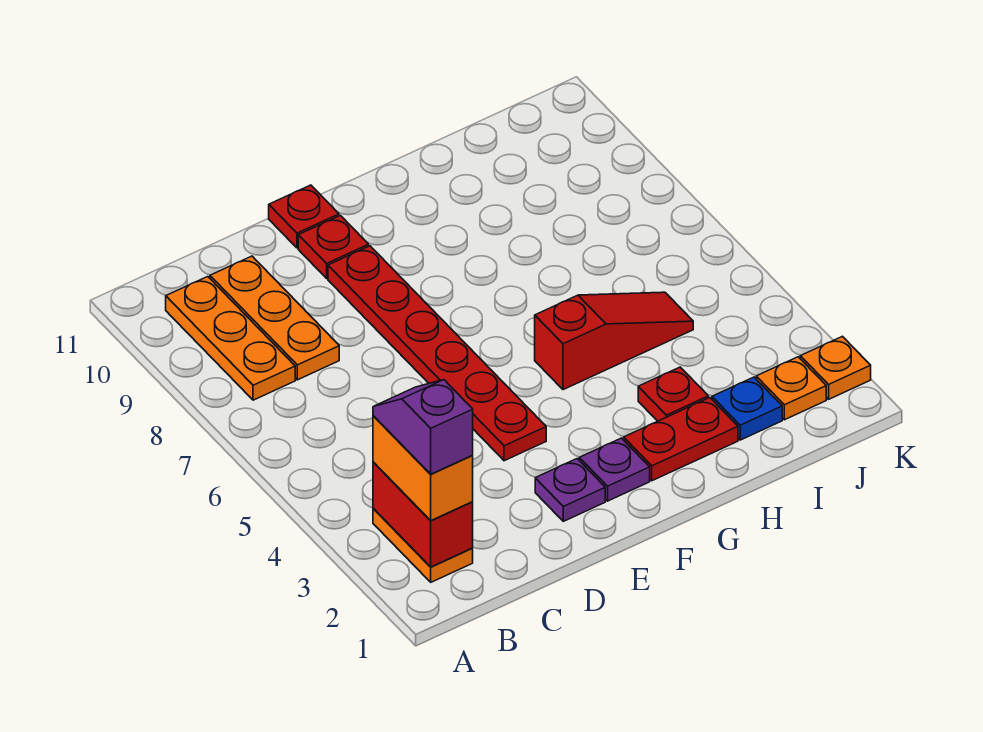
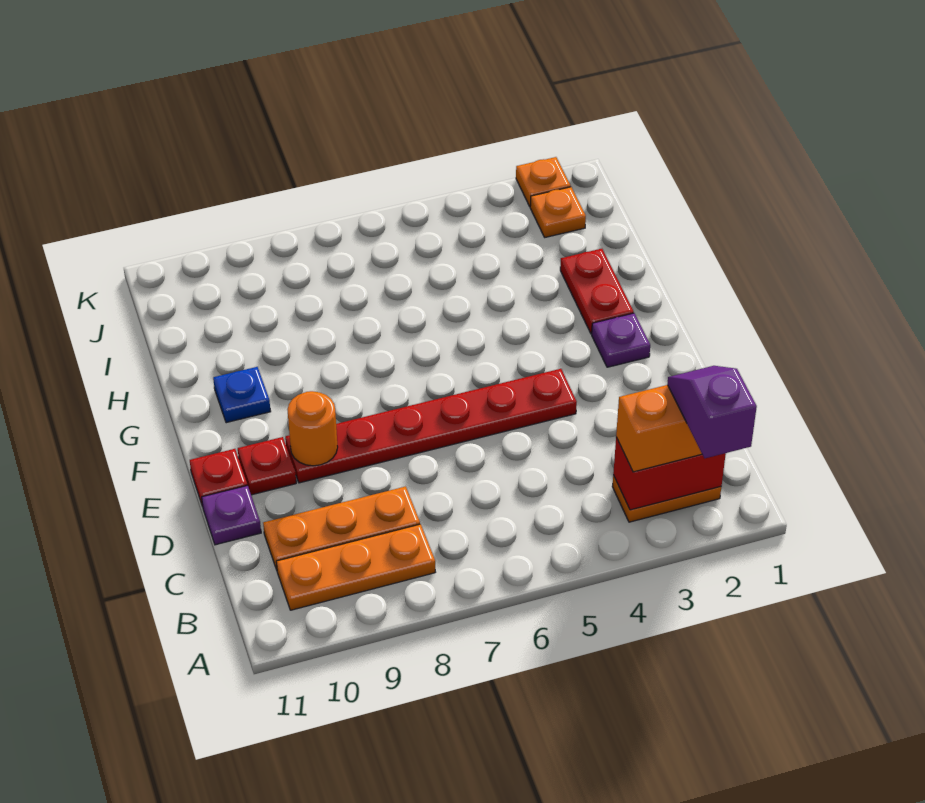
purple 1x2 slope [373,380,473,474] -> purple 1x2 slope turned to [667,366,757,458]
purple 1x1 plate [535,459,605,521] -> purple 1x1 plate moved to [202,485,261,545]
none -> orange 1x1 round brick [287,391,338,466]
red 1x3 slope [535,292,693,390] -> none
red 1x1 plate [638,367,708,421] -> none
blue 1x1 plate [712,377,782,440] -> blue 1x1 plate moved to [213,367,271,423]

